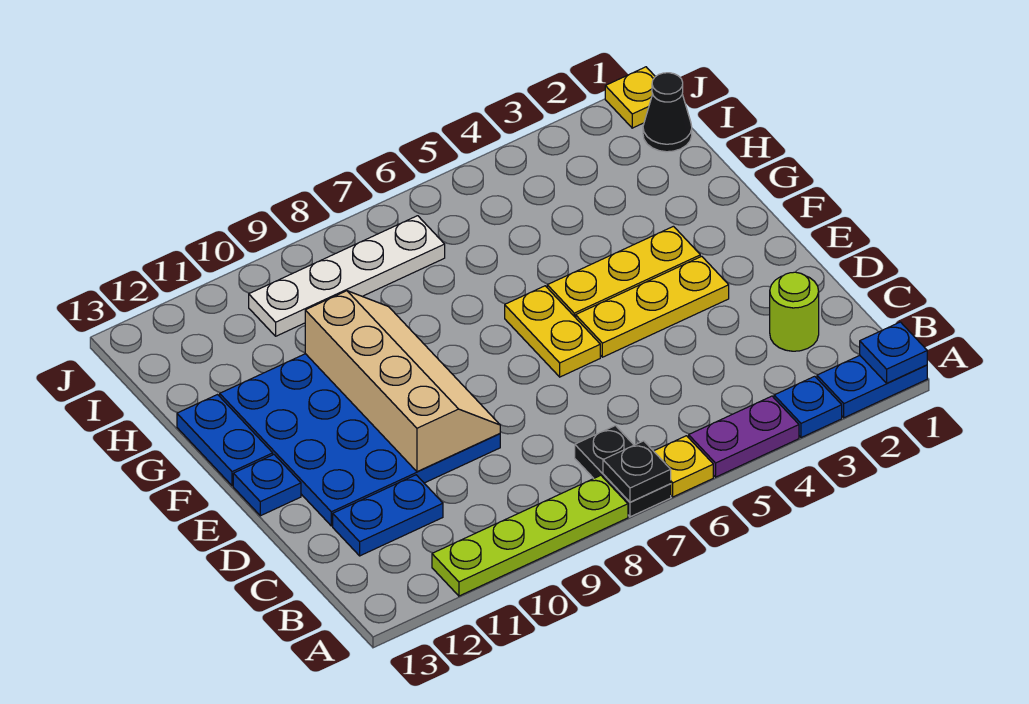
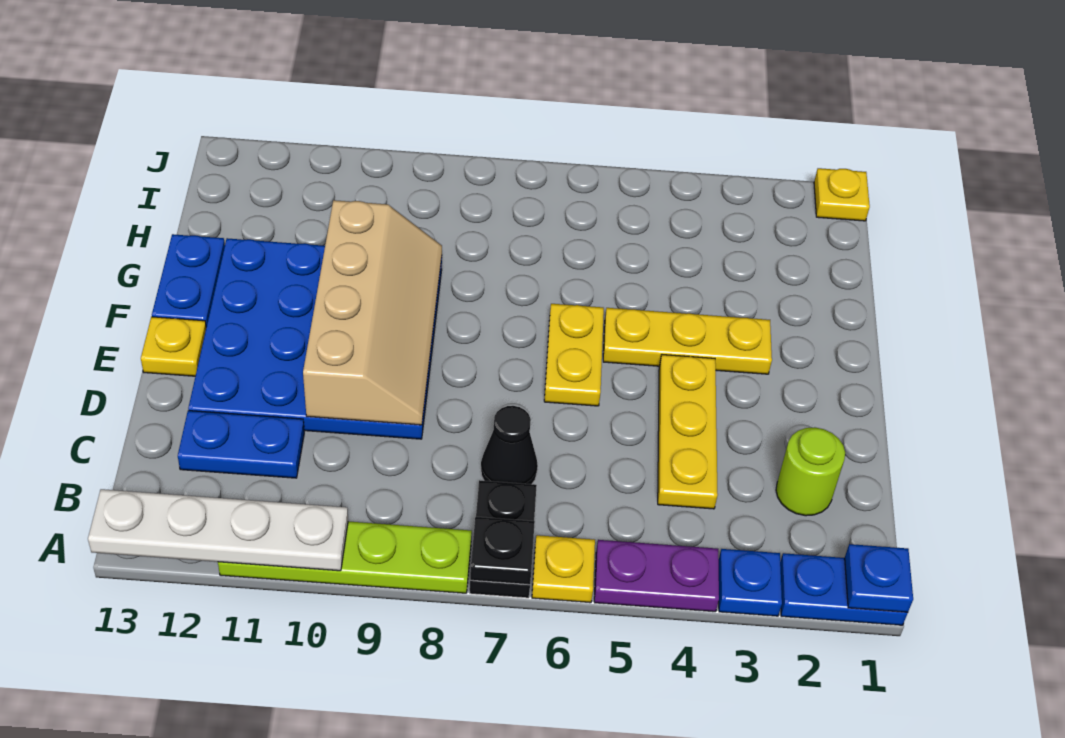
yellow 1x3 plate [576,256,729,357] -> yellow 1x3 plate turned to [658,355,718,509]
blue 1x1 plate [233,455,301,516] -> yellow 1x1 plate [141,317,206,376]
black 1x1 cone [643,73,692,152] -> black 1x1 cone moved to [481,406,538,484]
white 1x4 plate [249,216,445,336] -> white 1x4 plate moved to [88,489,348,571]

